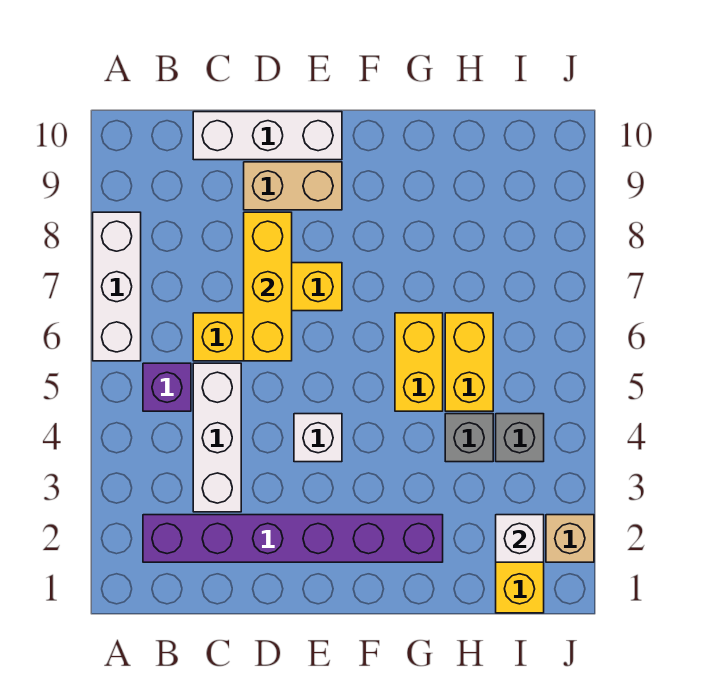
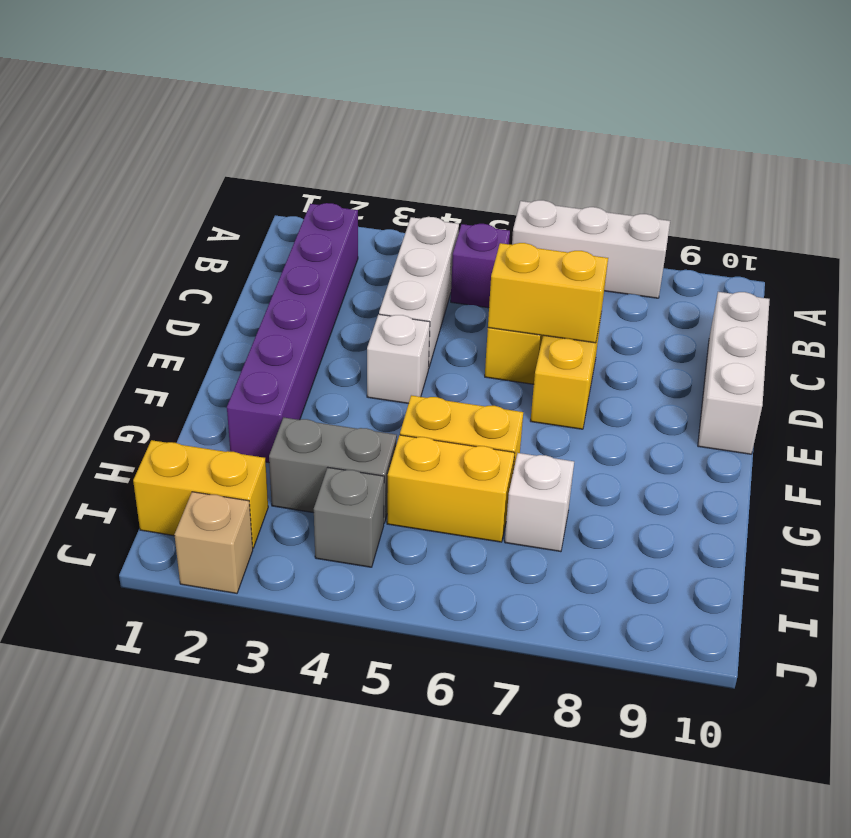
white 1x3 brick [193,363,241,512] -> white 1x3 brick turned to [379,217,459,369]
yellow 1x3 brick [244,212,292,361] -> yellow 1x2 brick [488,243,608,343]
tan 1x2 brick [244,162,342,210] -> none
grey 1x1 brick [445,414,493,462] -> grey 1x2 brick [269,418,397,523]
white 1x1 brick [496,515,544,562] -> white 1x1 brick moved to [505,453,574,552]

